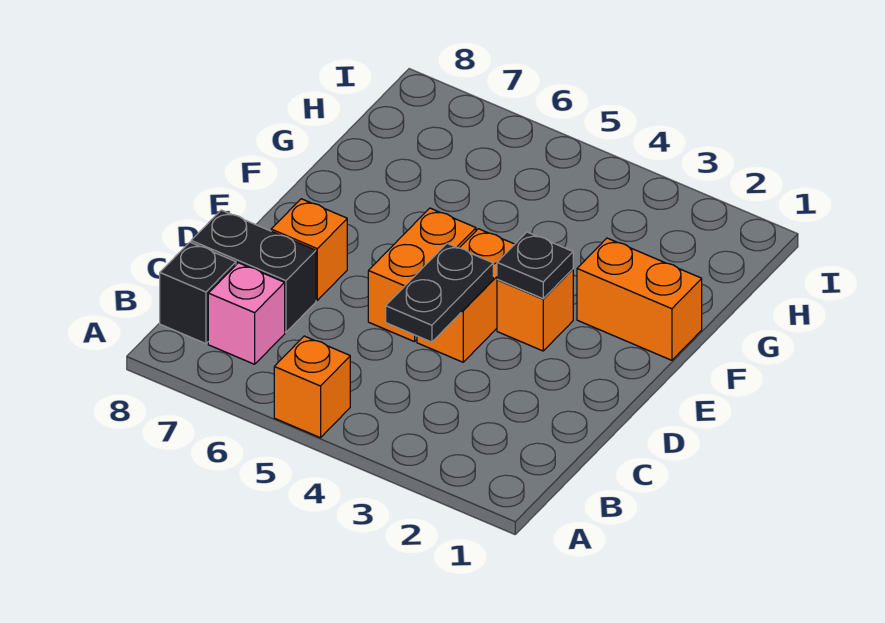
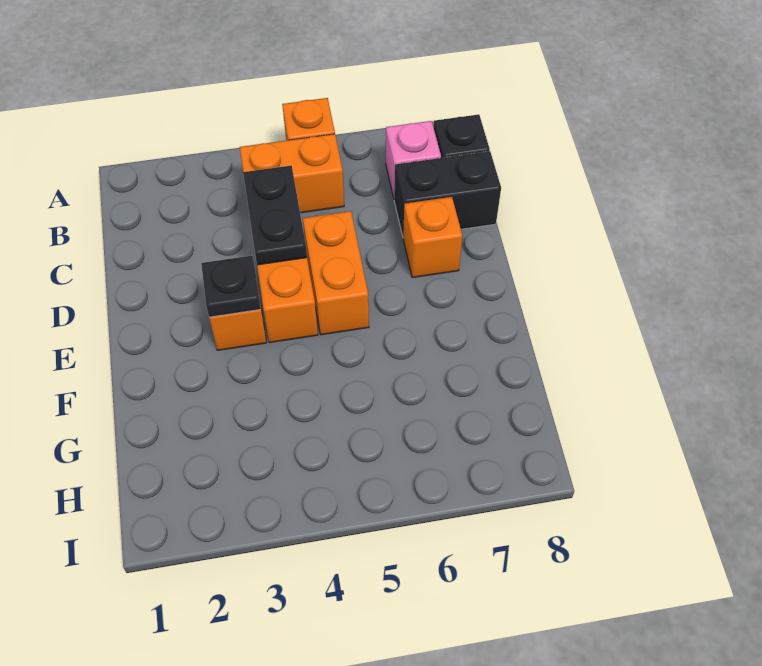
orange 1x2 brick [577,238,702,360] -> orange 1x2 brick moved to [240,134,344,213]

